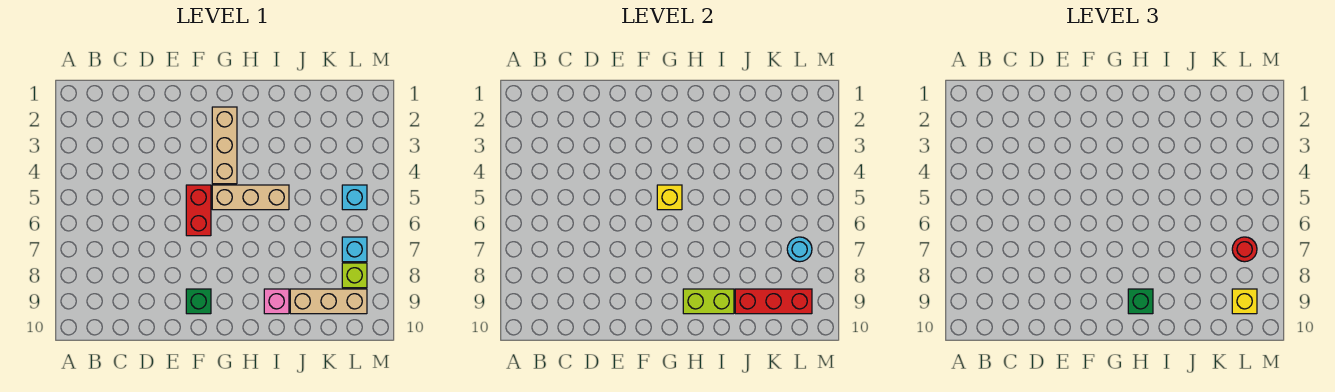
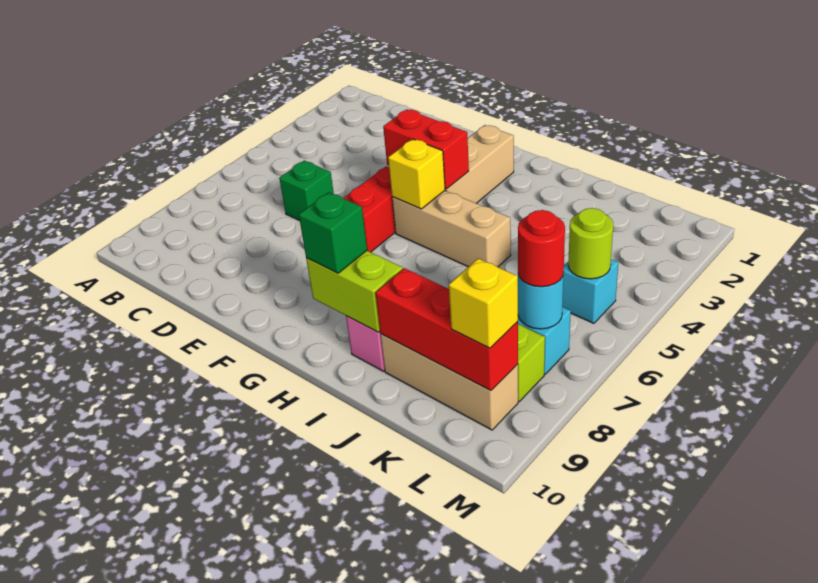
none -> red 1x2 brick [383,110,469,189]
green 1x1 brick [186,289,211,314] -> green 1x1 brick moved to [279,161,334,221]
none -> lime 1x1 round brick [568,208,613,279]

